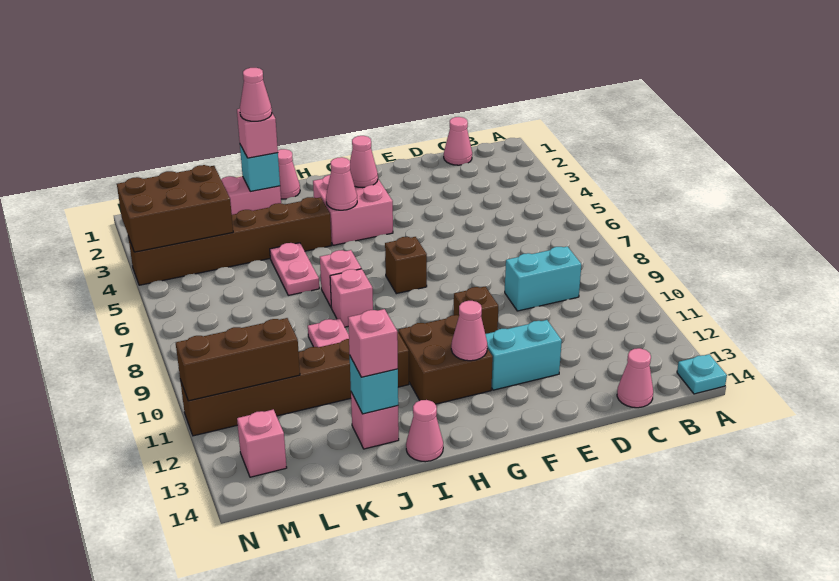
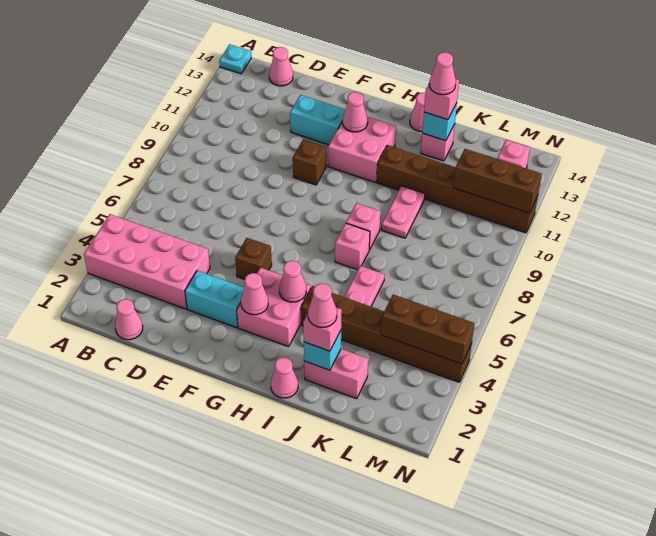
none -> pink 2x4 brick [84,214,210,309]
cyan 1x2 brick [505,246,581,311] -> cyan 1x2 brick moved to [185,271,244,328]
brown 1x1 brick [385,237,427,294] -> brown 1x1 brick moved to [235,238,272,279]
brown 2x2 brick [398,315,493,404] -> pink 2x2 brick [328,117,396,182]
none -> pink 1x1 cone [429,52,456,95]
brown 2x3 brick [117,165,233,252] -> brown 1x3 brick [381,295,474,364]

